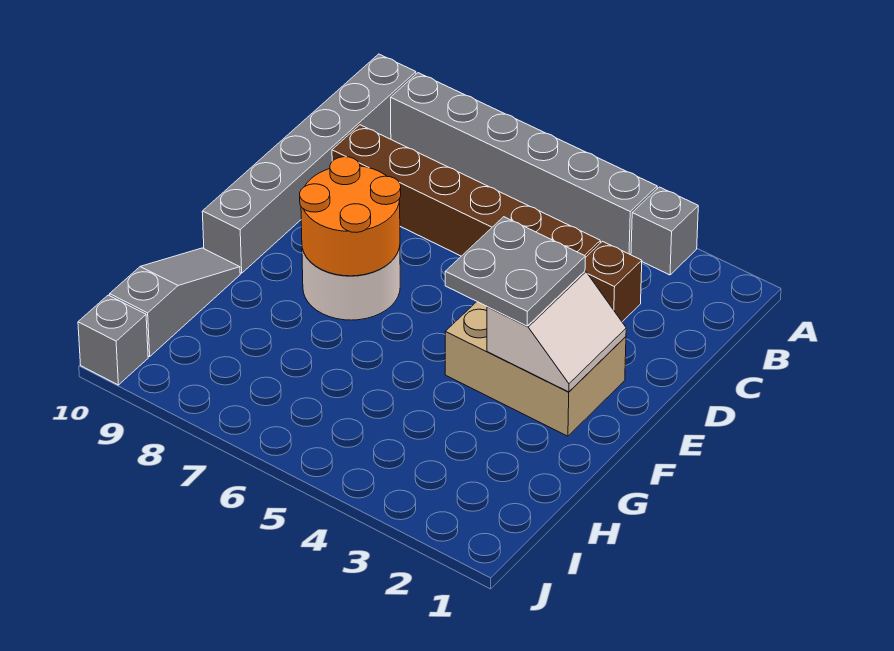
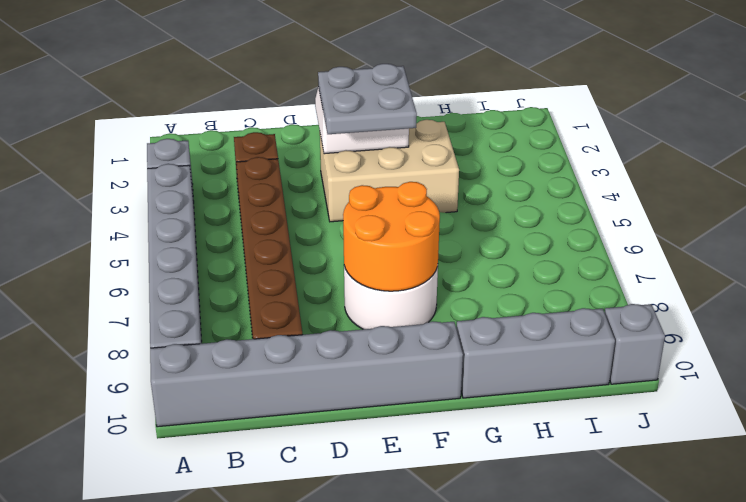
tan 2x3 brick [445,302,626,436] -> tan 2x3 brick turned to [320,120,459,222]
grey 1x3 slope [110,248,240,357] -> grey 1x3 brick [456,308,615,398]

